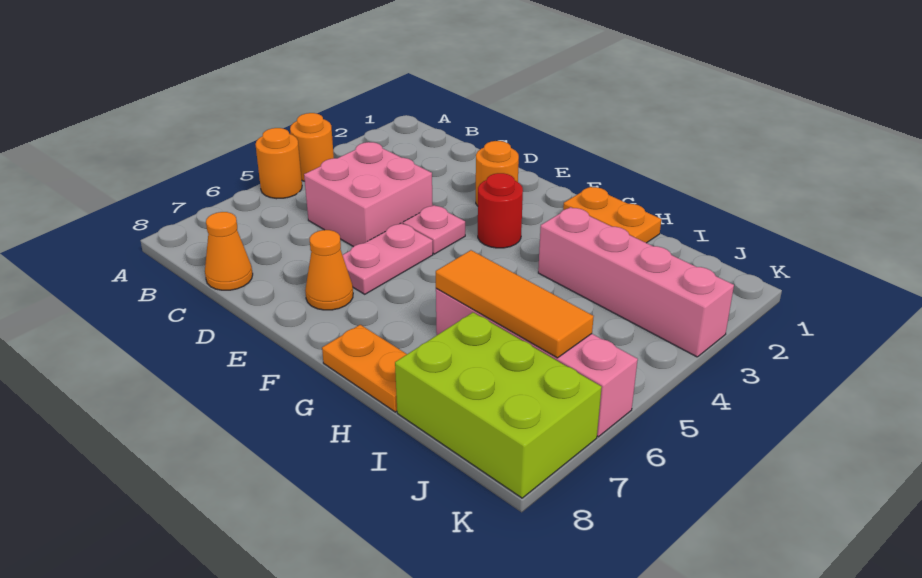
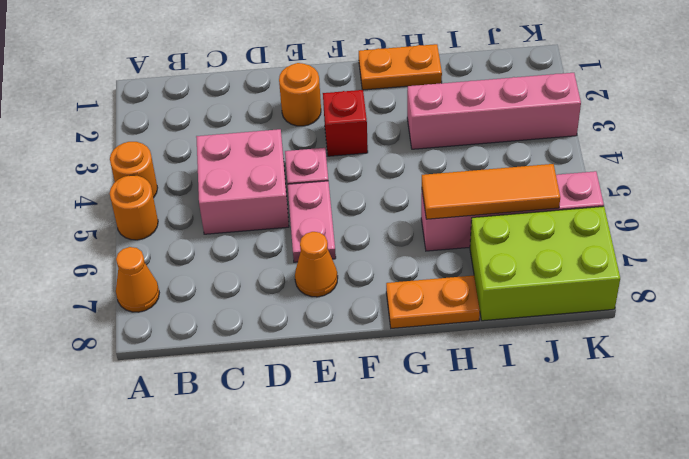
orange 1x1 cone [205,212,253,290] -> orange 1x1 cone moved to [116,247,159,312]
red 1x1 round brick [478,173,523,248] -> red 1x1 brick [323,90,368,156]

